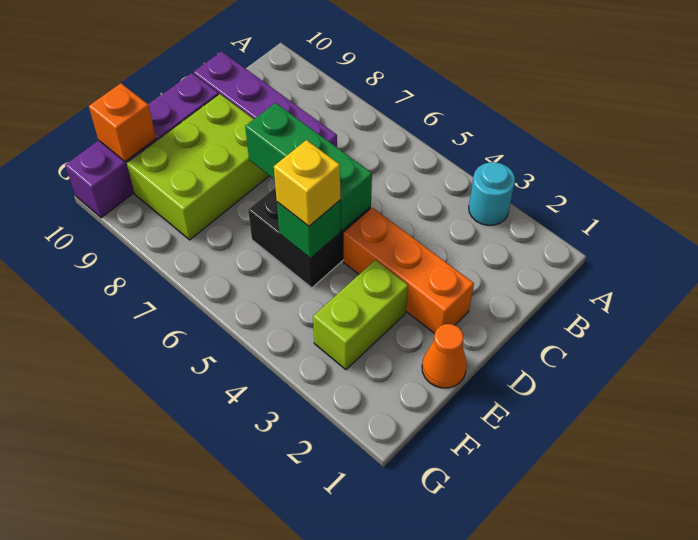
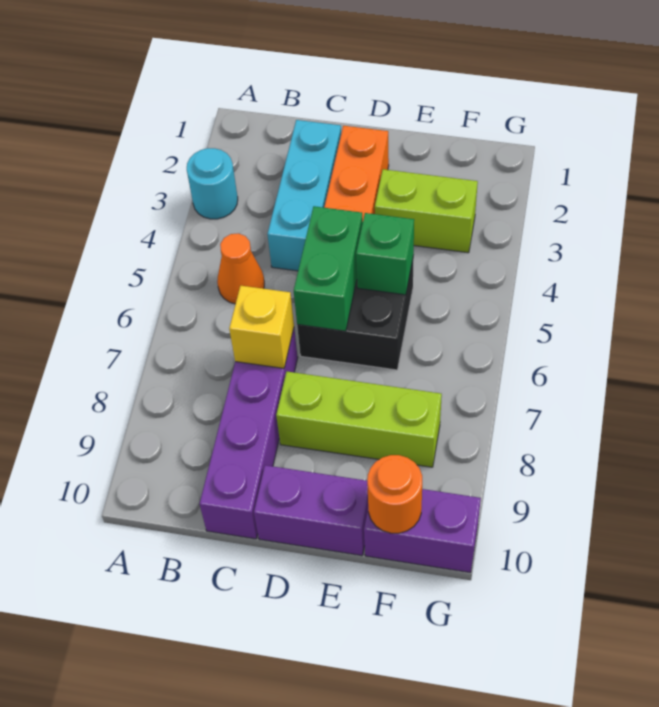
none -> cyan 1x3 brick [267,120,341,271]
green 1x3 brick [245,103,372,231] -> green 1x2 brick [294,206,363,331]
lime 2x3 brick [127,94,269,240] -> lime 1x3 brick [276,372,442,467]
orange 1x1 cone [422,324,467,388] -> orange 1x1 cone moved to [217,233,264,304]
yellow 1x1 brick [274,140,340,226] -> yellow 1x1 brick moved to [229,286,294,368]
orange 1x1 brick [89,83,156,161] -> orange 1x1 round brick [367,455,422,533]

